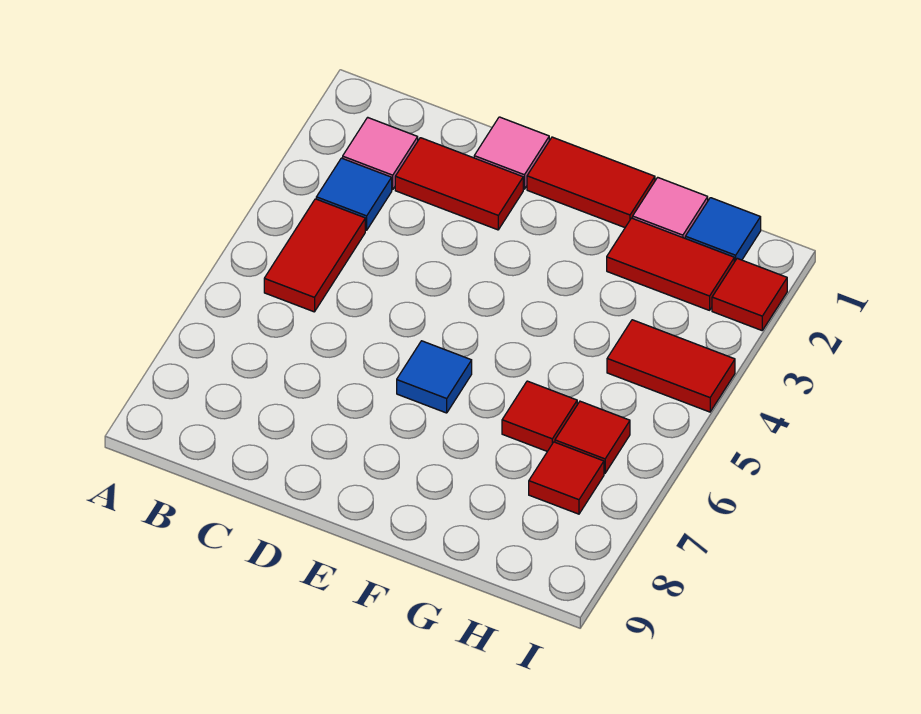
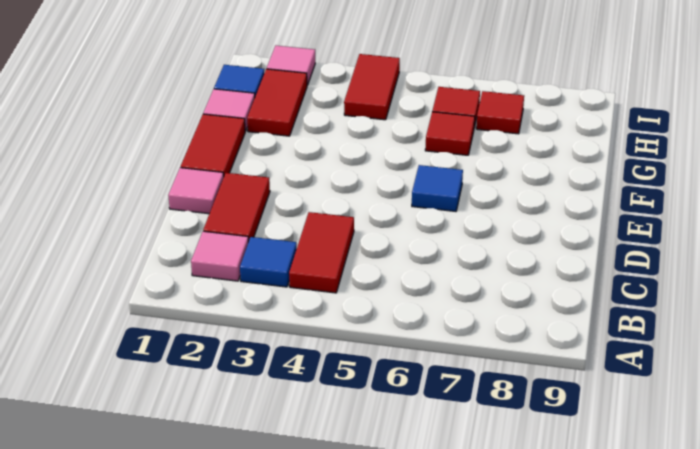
red 1x2 tile [264,199,365,312] -> red 1x2 tile turned to [289,212,354,293]
red 1x1 tile [712,258,787,330] -> pink 1x1 tile [267,46,315,85]

